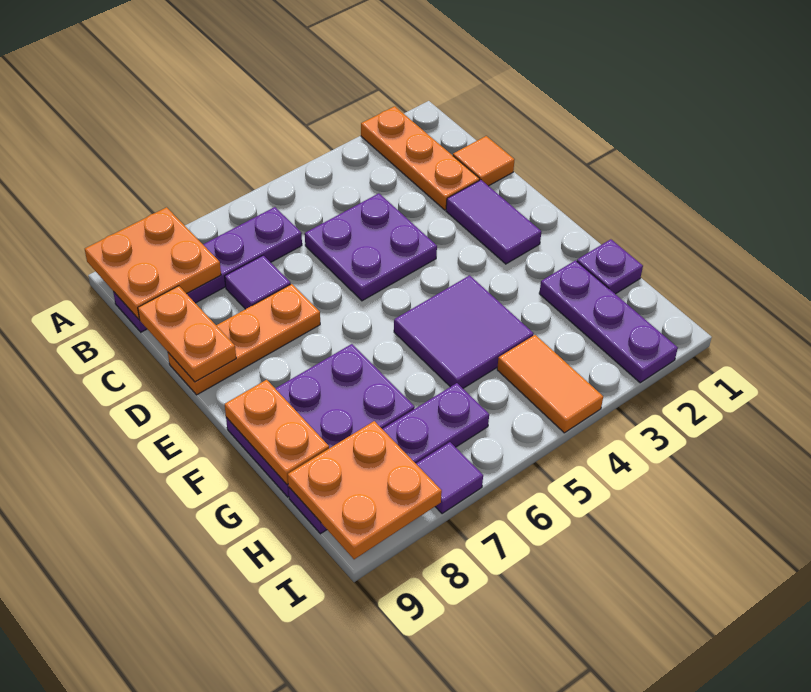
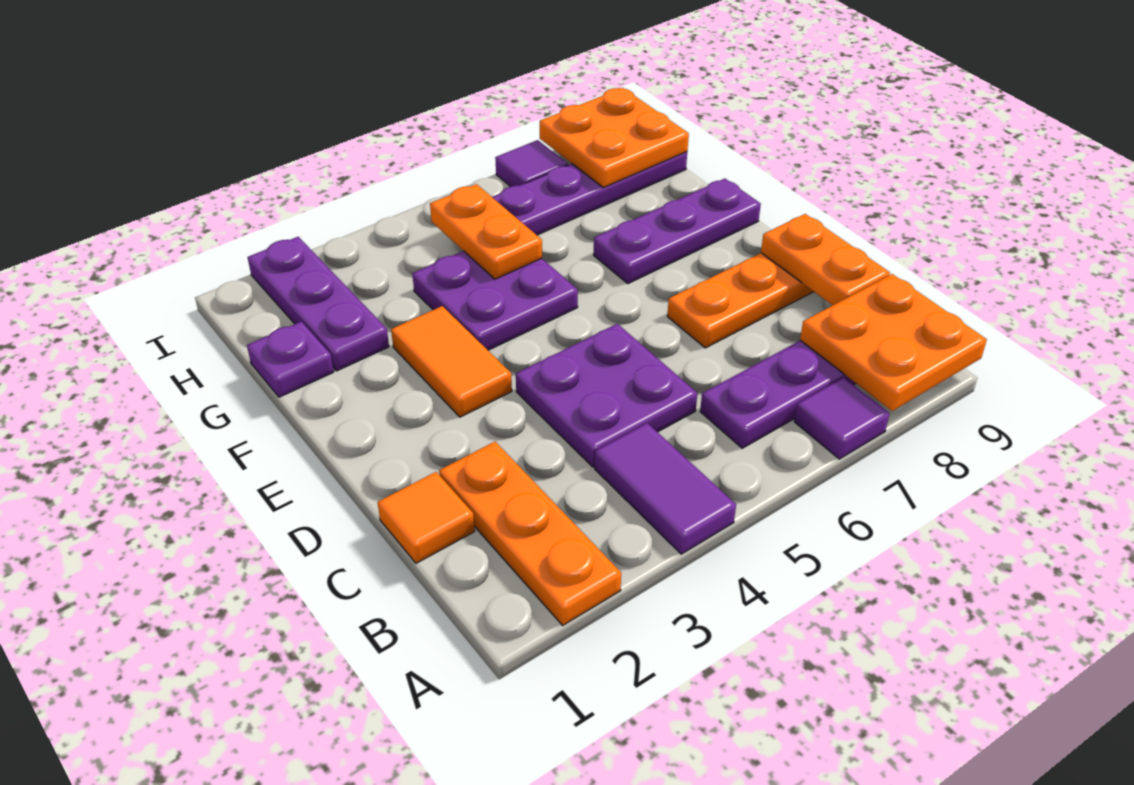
purple 1x1 tile [225,255,291,309] -> purple 1x1 tile moved to [794,378,890,459]
purple 1x2 tile [446,180,541,264] -> purple 1x2 tile moved to [595,423,736,554]
purple 2x2 tile [394,275,534,388] -> purple 2x2 plate [412,251,578,350]
purple 2x3 plate [226,344,415,497] -> purple 1x3 plate [594,179,761,283]
orange 1x2 plate [225,380,329,485] -> orange 1x2 plate moved to [430,184,542,279]
orange 1x2 tile [497,335,603,433] -> orange 1x2 tile moved to [391,306,512,417]

